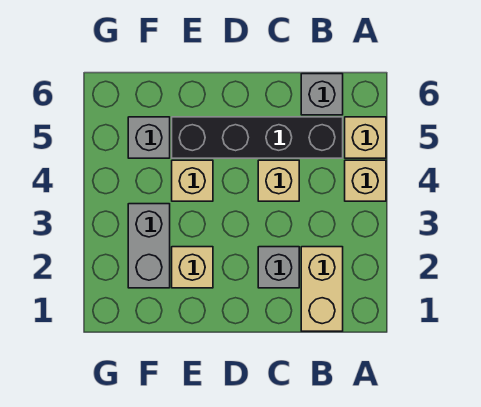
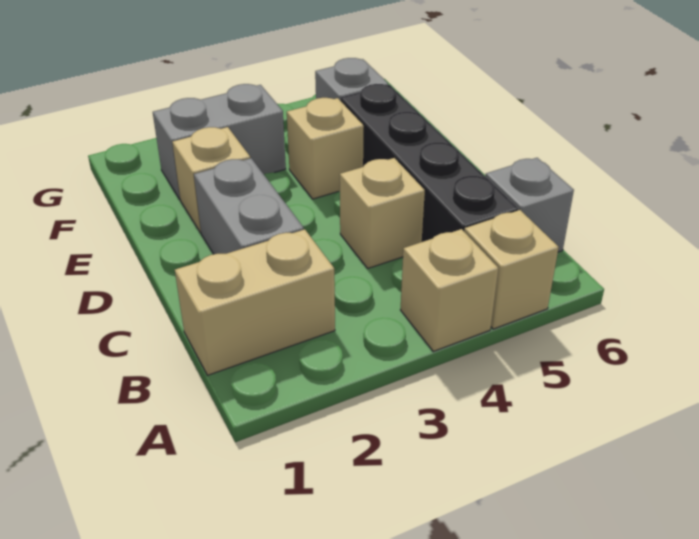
grey 1x1 brick [258,247,299,288] -> grey 1x2 brick [194,158,304,254]

